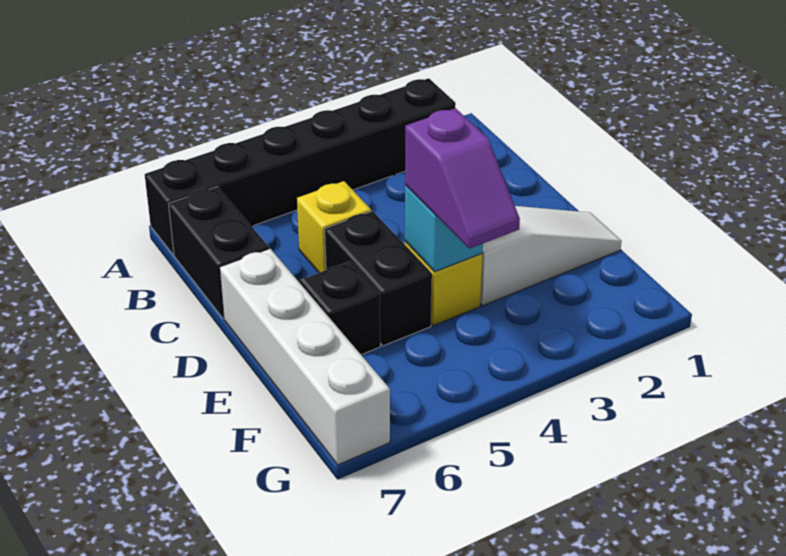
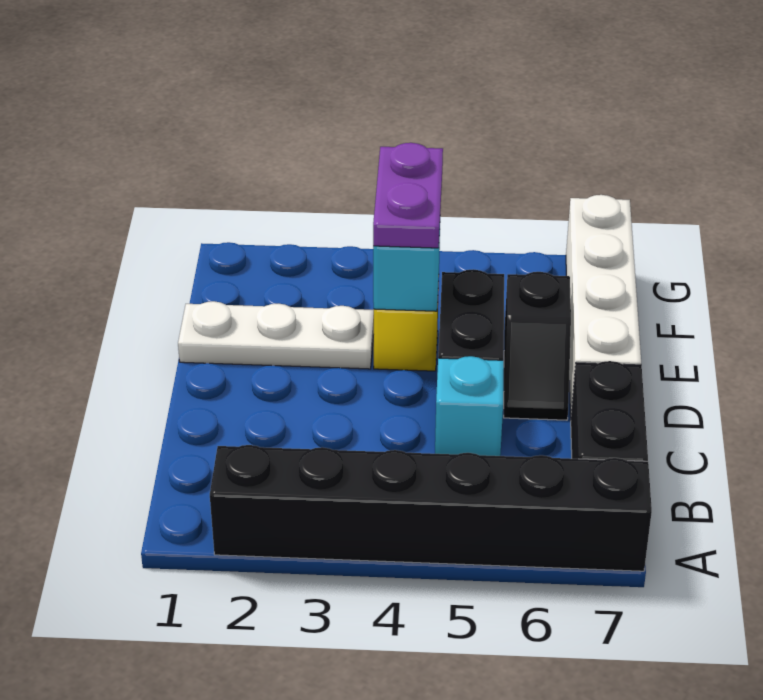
yellow 1x1 brick [297,181,371,273] -> cyan 1x1 brick [435,356,504,456]
white 1x3 slope [480,206,621,306] -> white 1x3 plate [178,301,374,369]
purple 1x2 slope [405,108,520,249] -> purple 1x2 plate [373,143,443,248]

